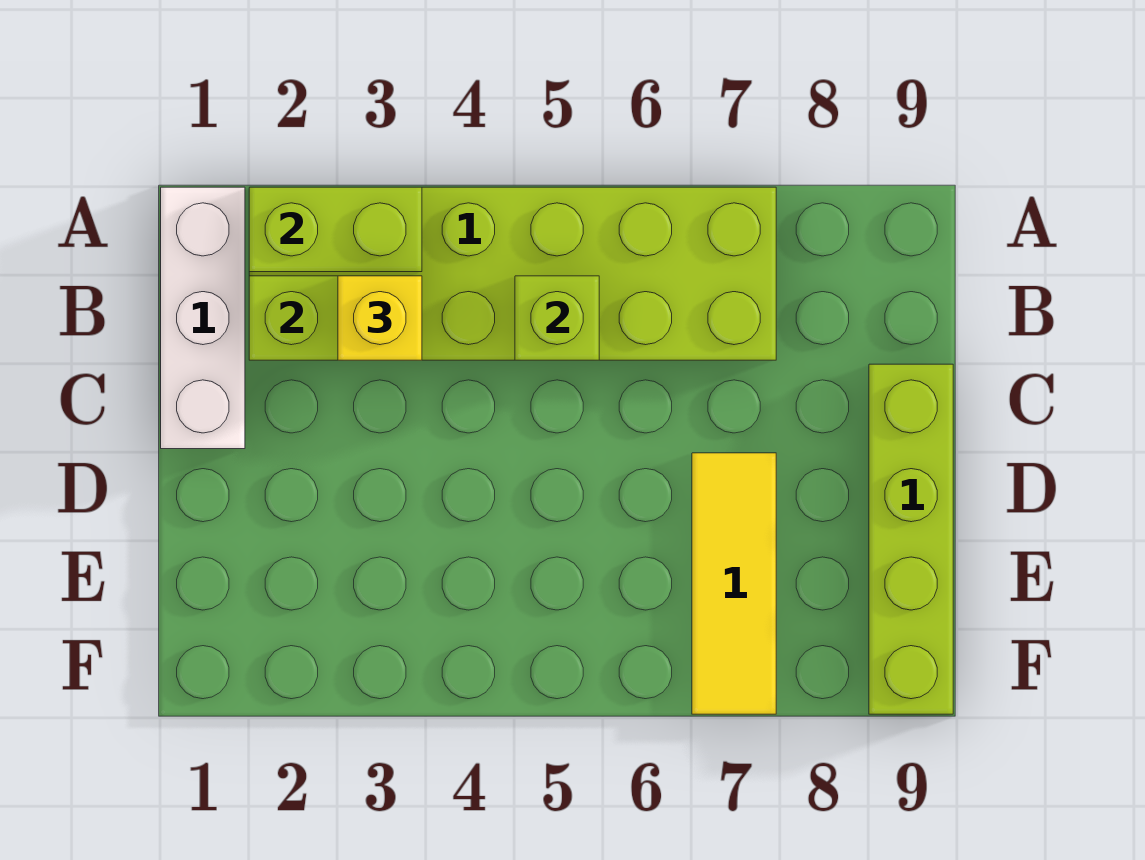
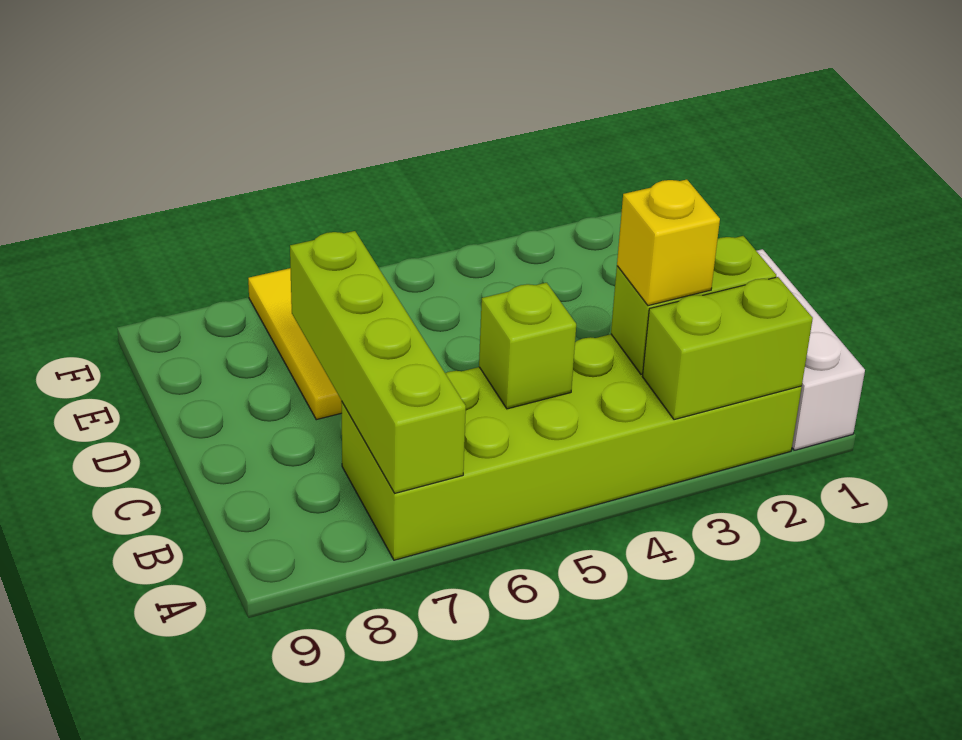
lime 1x4 brick [869,364,953,714] -> lime 1x4 brick moved to [290,231,466,493]

